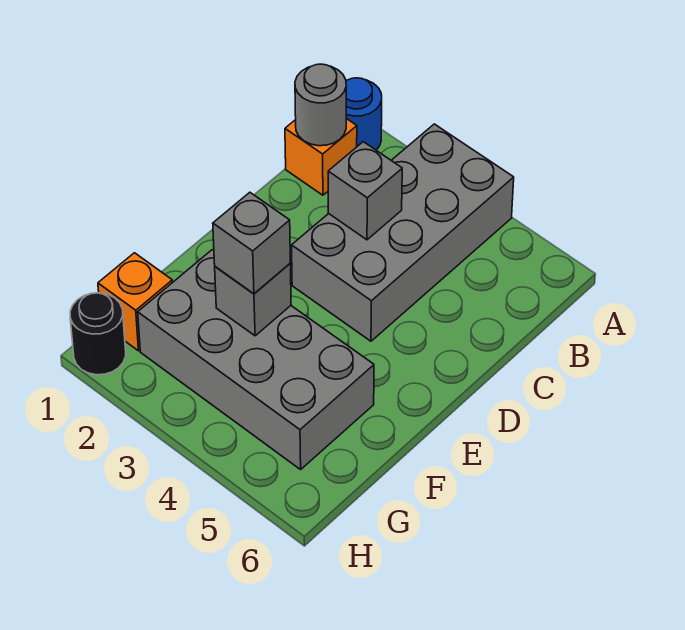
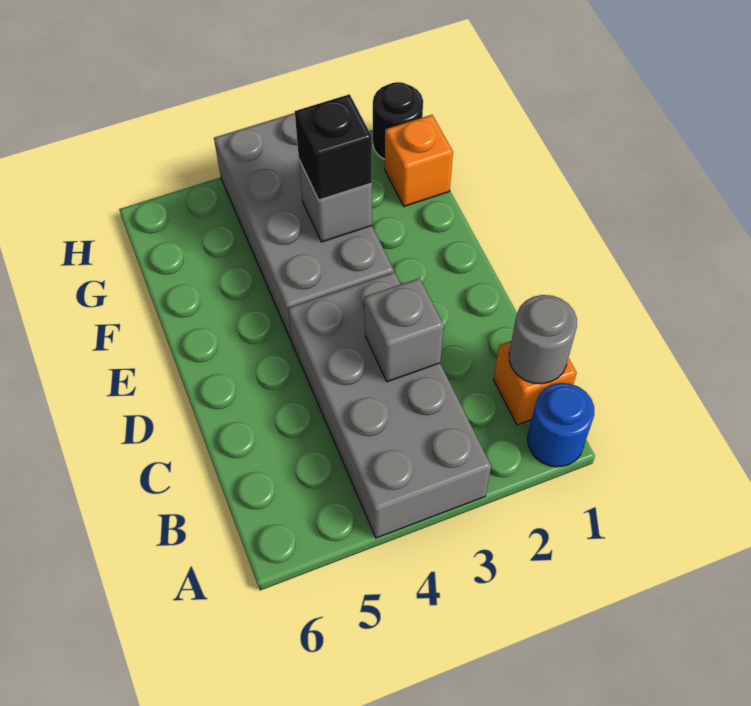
grey 2x4 brick [138,250,374,469] -> grey 2x4 brick turned to [214,113,394,341]
grey 1x1 brick [213,192,290,294] -> black 1x1 brick [295,94,372,200]

